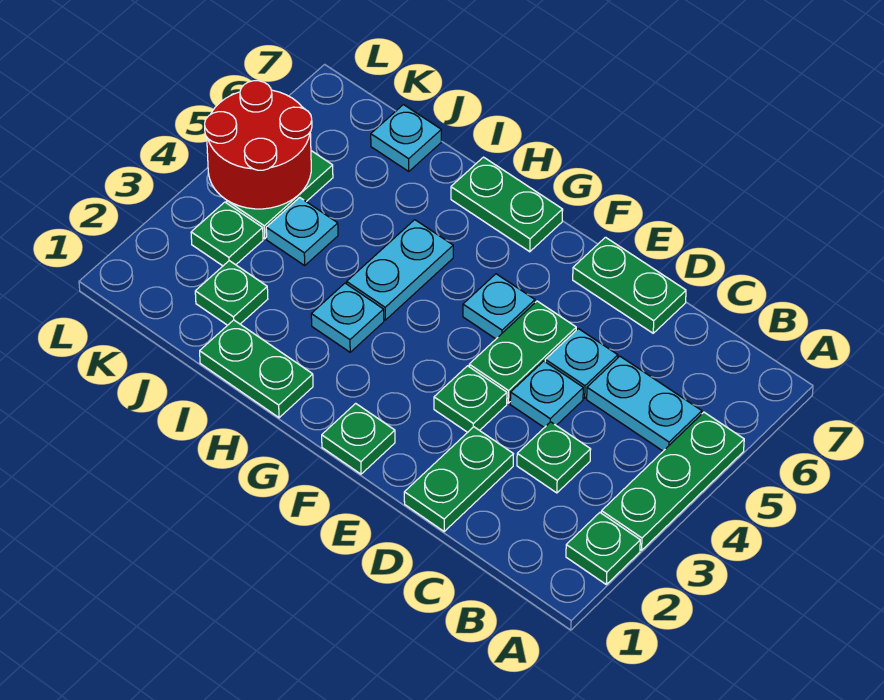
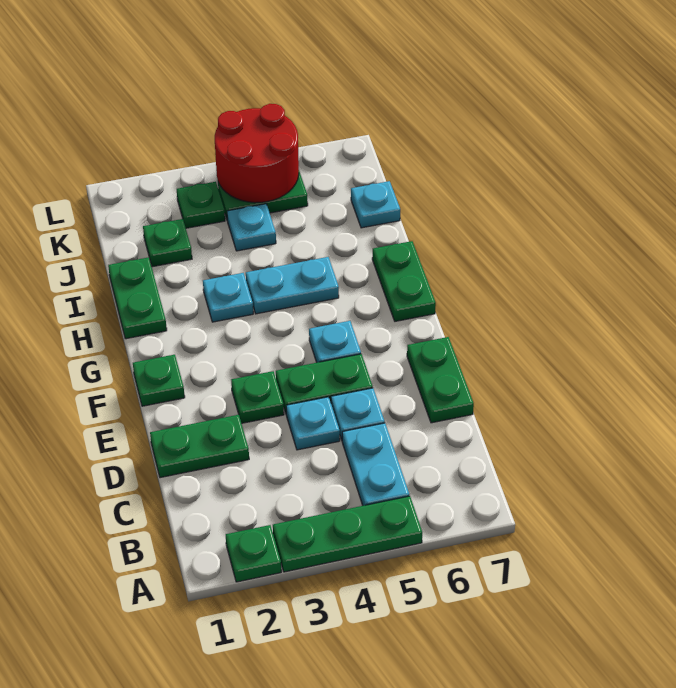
green 1x1 plate [517,422,591,493] -> none

